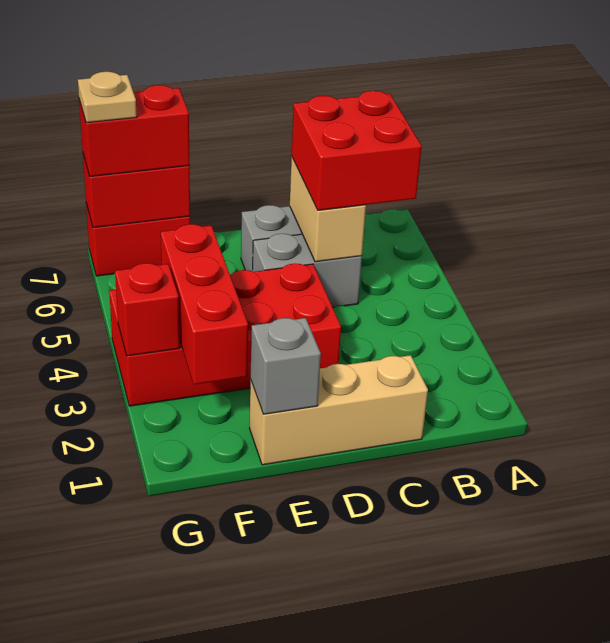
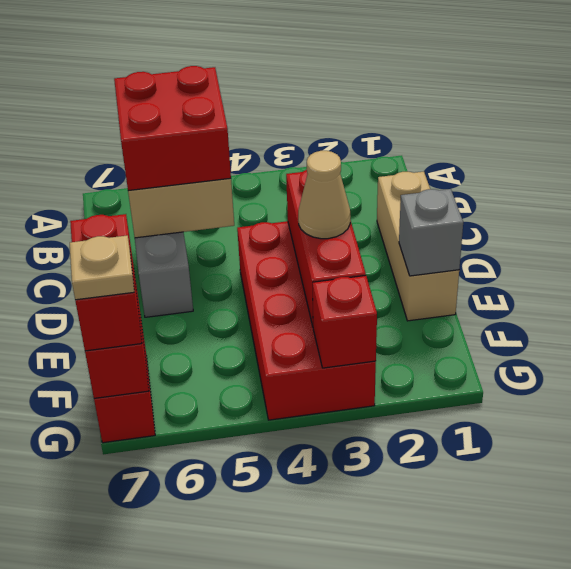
grey 1x2 brick [253,234,362,307] -> none
none -> tan 1x1 cone [298,151,350,239]
red 1x3 brick [161,224,248,384] -> red 1x3 brick turned to [286,170,366,326]

